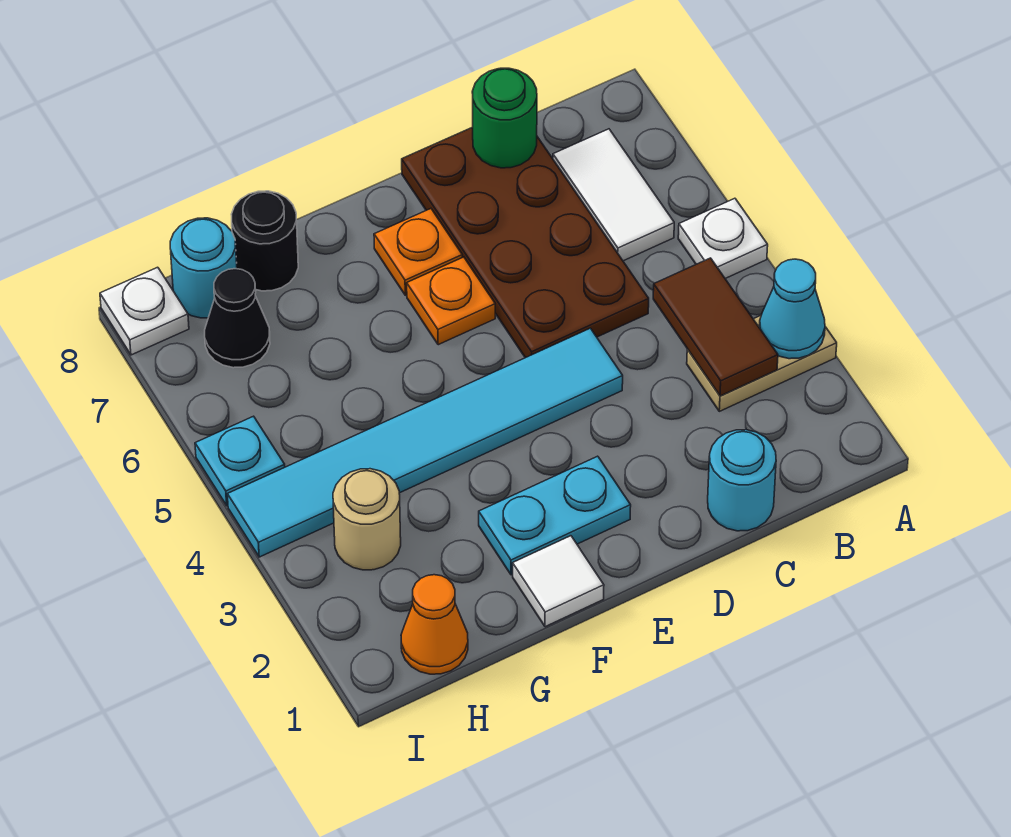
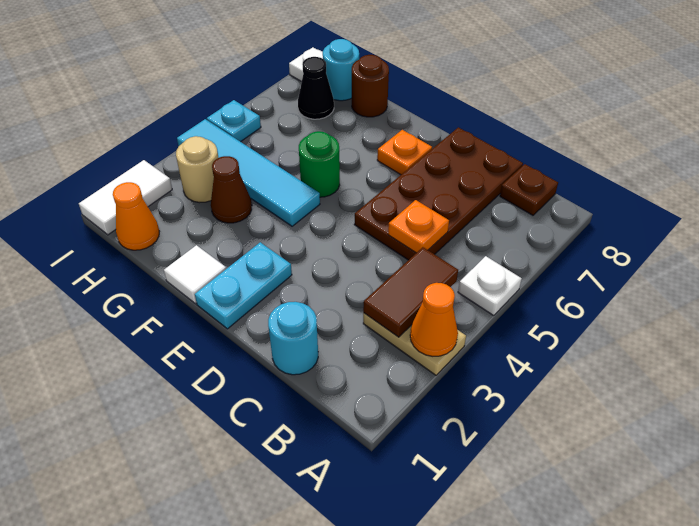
cyan 1x1 cone [759,259,825,359] -> orange 1x1 cone [410,283,458,356]
white 1x2 tile [553,129,674,261] -> white 1x2 tile moved to [79,160,172,235]
none -> brown 1x1 plate [500,164,558,215]
green 1x1 round brick [472,68,537,168] -> green 1x1 round brick moved to [299,131,340,197]
cyan 1x6 tile [227,328,623,557] -> cyan 1x4 tile [177,119,320,226]
cyan 1x2 plate [479,456,631,575] -> cyan 1x2 plate turned to [195,242,292,329]
orange 1x1 plate [407,257,495,345] -> orange 1x1 plate moved to [388,200,449,253]
none -> brown 1x1 cone [211,156,252,223]
black 1x1 round brick [231,191,298,291] -> brown 1x1 round brick [352,55,389,117]

